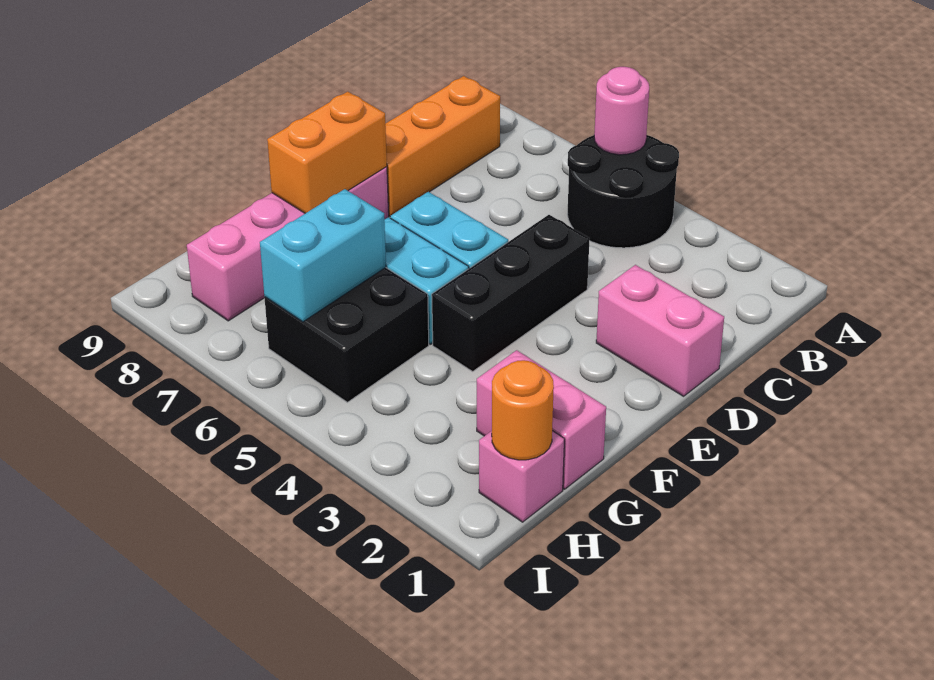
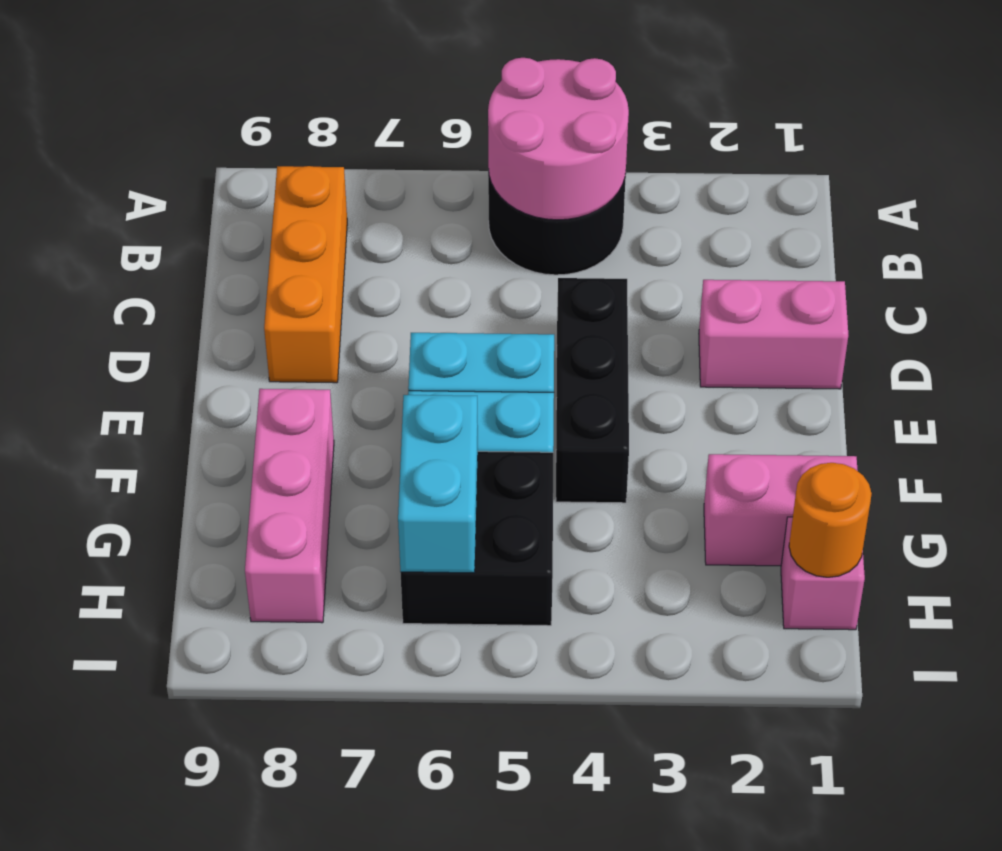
pink 1x1 round brick [594,67,649,155] -> pink 2x2 round brick [488,58,629,220]
pink 1x4 brick [187,167,389,321] -> pink 1x3 brick [245,389,334,623]
orange 1x2 brick [267,92,387,213] -> none

